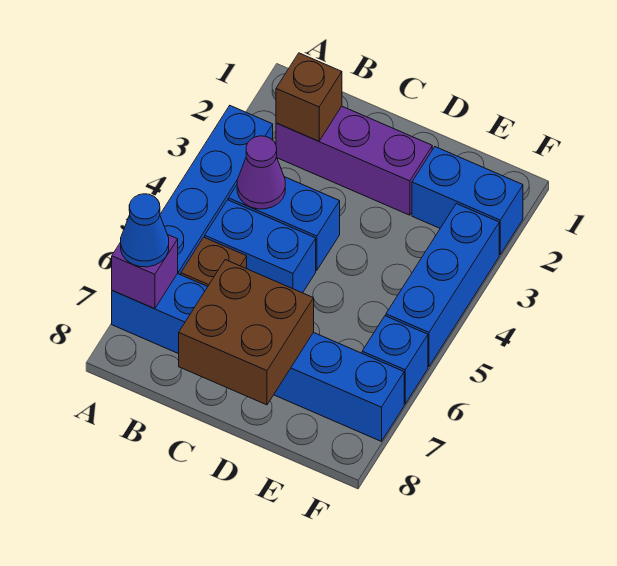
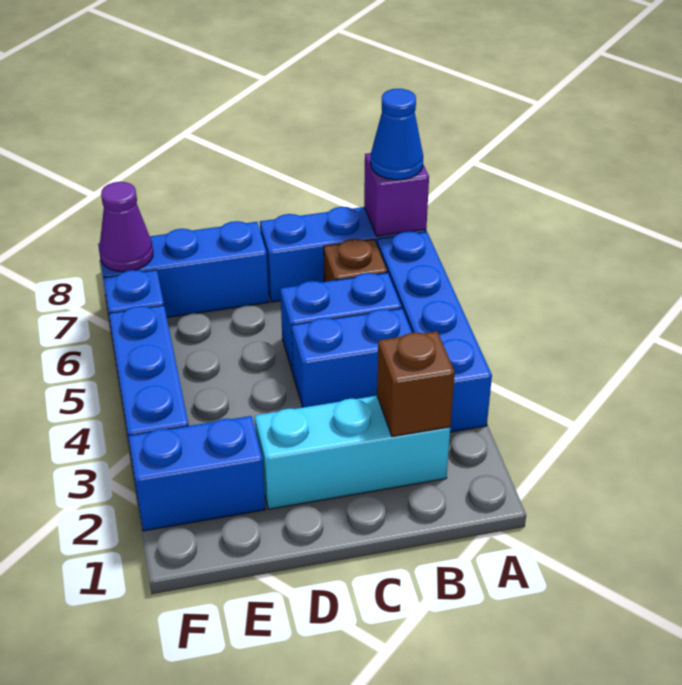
purple 1x3 brick [276,106,432,215] -> cyan 1x3 brick [255,396,450,509]
purple 1x1 cone [237,136,285,209] -> purple 1x1 cone moved to [99,182,153,272]
brown 2x2 brick [179,260,314,405] -> none

